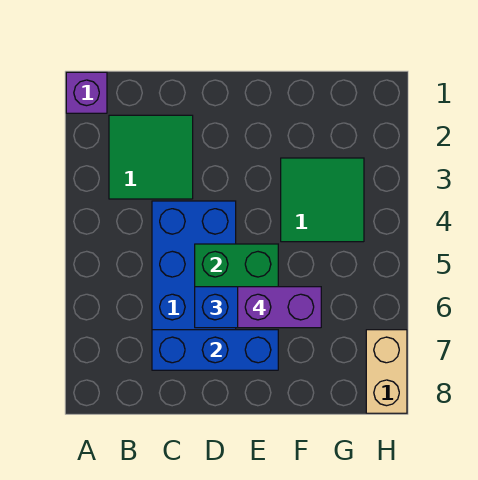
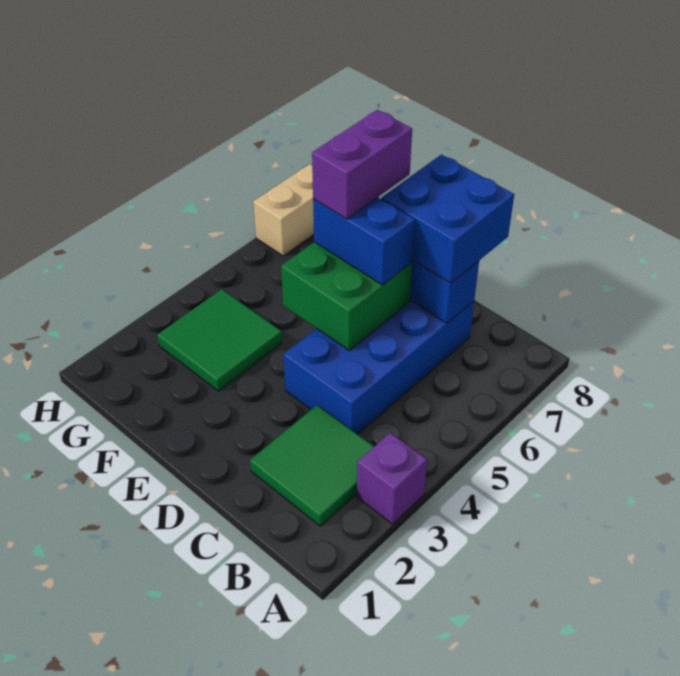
purple 1x1 brick [66,72,107,113] -> purple 1x1 brick moved to [357,433,427,524]
none -> blue 2x2 brick [381,155,514,283]
purple 1x2 brick [238,287,321,328] -> purple 1x2 brick turned to [312,110,412,219]

